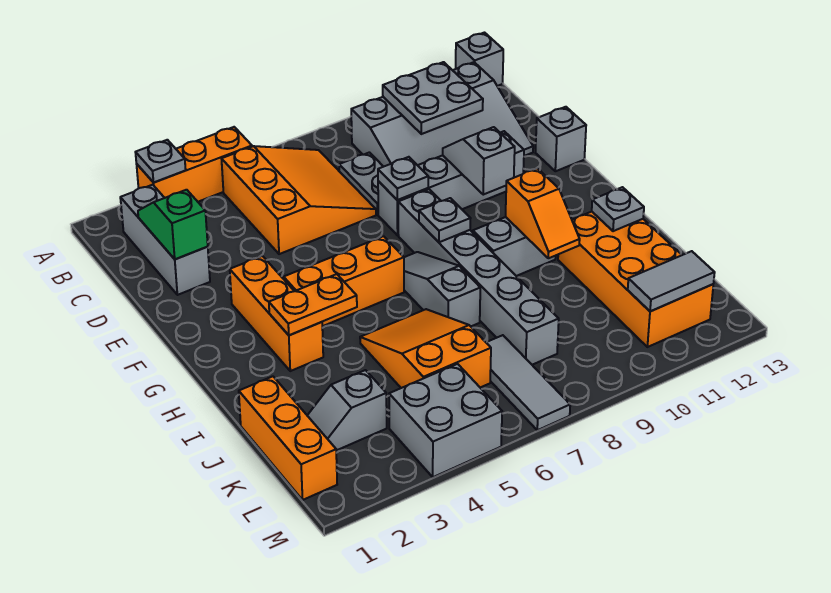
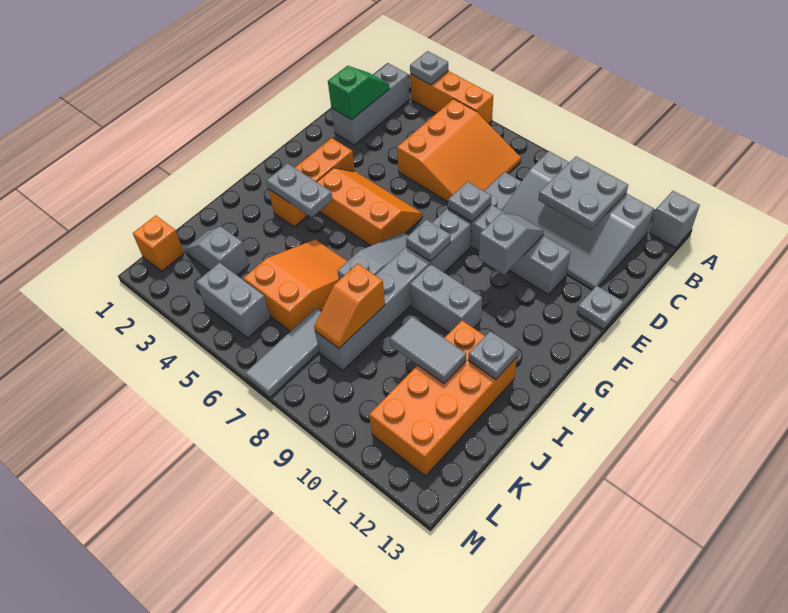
grey 1x1 brick [536,107,586,171] -> grey 1x1 plate [577,286,623,329]
orange 1x2 plate [269,274,357,335] -> grey 1x2 plate [267,163,333,217]
orange 1x2 slope [506,168,580,258] -> orange 1x2 slope moved to [314,264,385,348]
orange 1x3 brick [239,376,337,500] -> orange 1x1 brick [133,215,184,271]
grey 2x2 brick [389,364,502,477] -> grey 1x2 brick [196,263,270,338]
grey 1x2 tile [628,251,715,311] -> grey 1x2 tile moved to [390,317,466,384]

